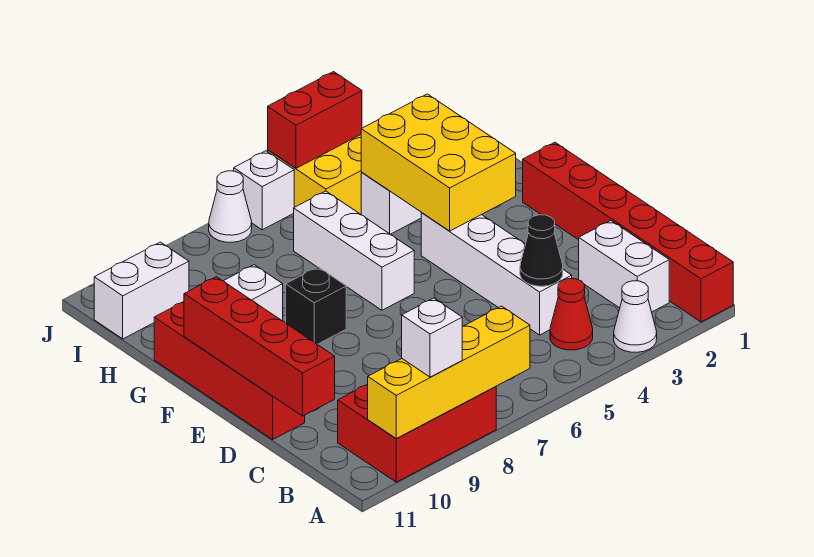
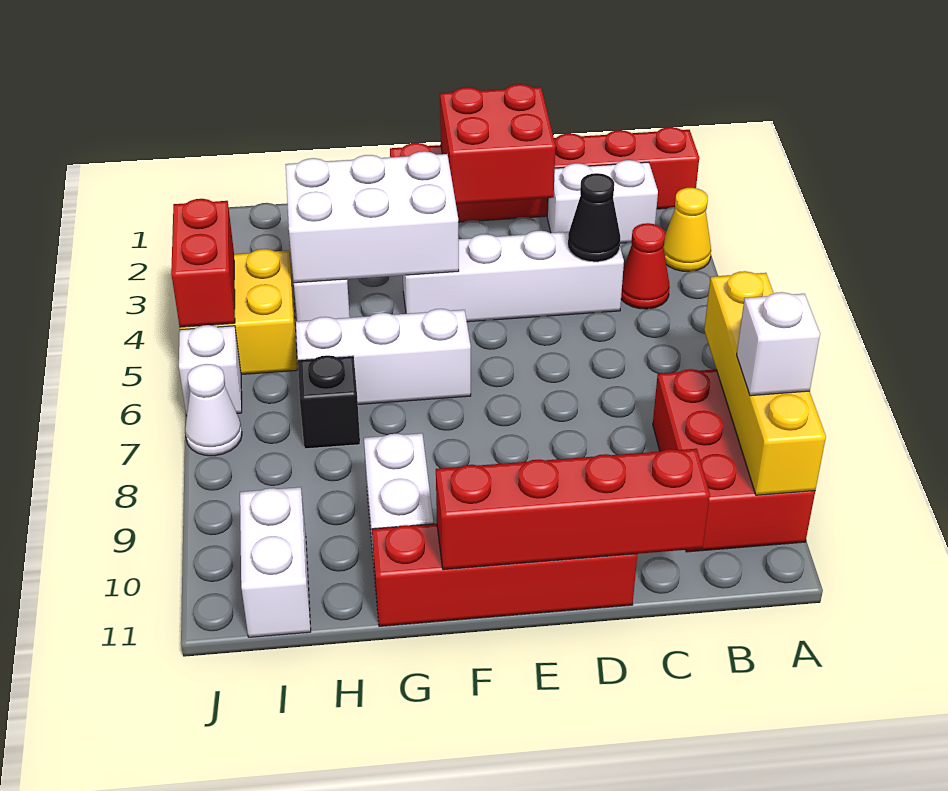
white 1x1 cone [614,281,657,352] -> yellow 1x1 cone [663,188,711,271]
none -> red 2x2 brick [440,84,556,204]
yellow 2x3 brick [361,94,516,231] -> white 2x3 brick [286,151,459,283]
black 1x1 brick [286,267,346,344] -> black 1x1 brick moved to [298,355,360,449]

